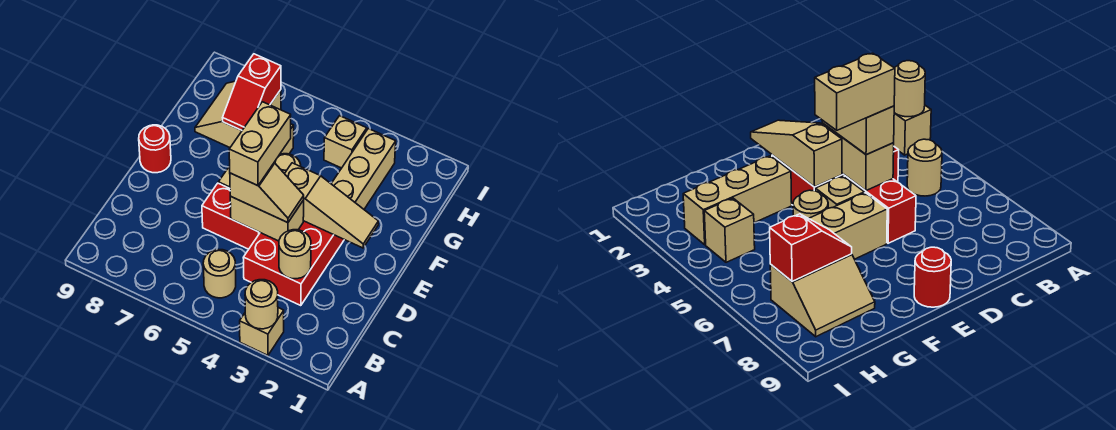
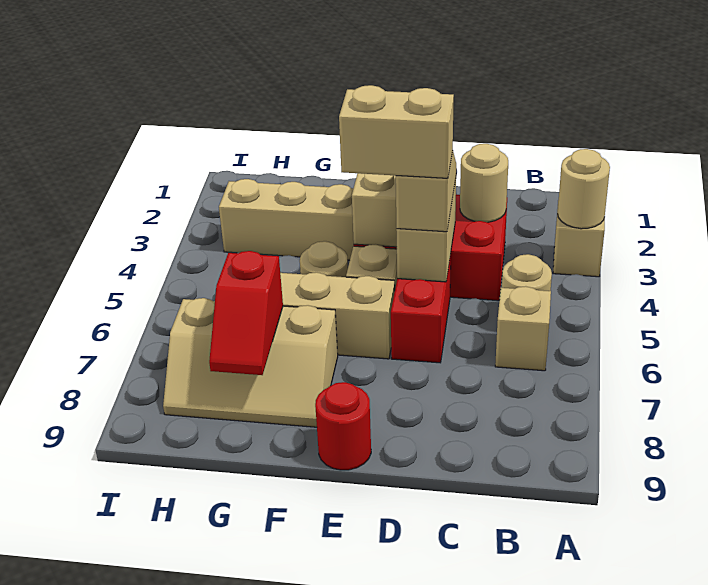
tan 2x2 slope [195,81,281,147] -> tan 2x3 slope [163,298,338,427]
red 1x2 slope [223,54,281,130] -> red 1x2 slope turned to [209,251,283,375]
tan 1x1 brick [324,116,367,168] -> tan 1x1 brick moved to [495,286,551,371]

